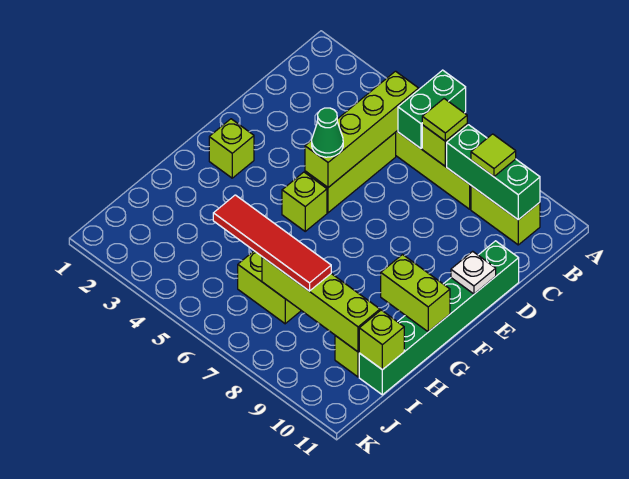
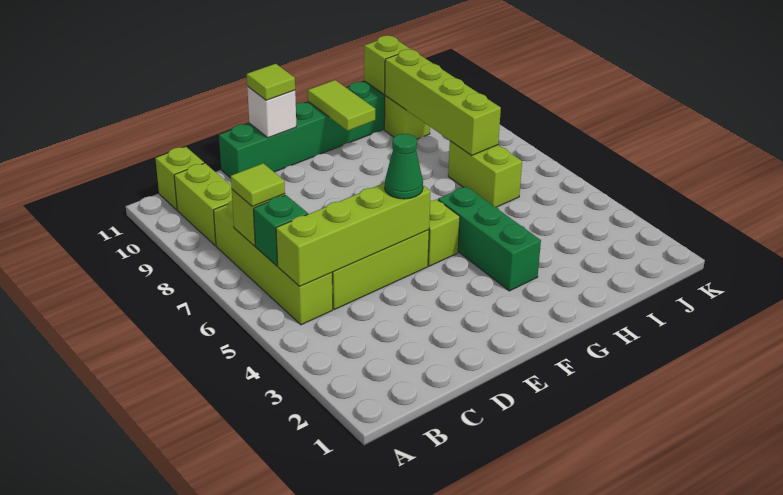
green 1x2 brick [398,70,466,148] -> green 1x1 brick [253,195,308,266]
green 1x3 brick [447,125,540,220] -> green 1x3 brick moved to [438,186,541,291]
lime 1x1 tile [471,134,516,177] -> lime 1x1 tile moved to [247,64,295,100]
white 1x1 plate [451,251,496,294] -> white 1x1 brick [247,87,296,138]
lime 1x1 brick [209,119,254,178] -> lime 1x1 brick moved to [155,147,204,210]
lime 1x2 brick [381,255,450,332] -> lime 1x2 tile [308,80,375,131]
red 1x4 tile [213,195,331,291] -> none

